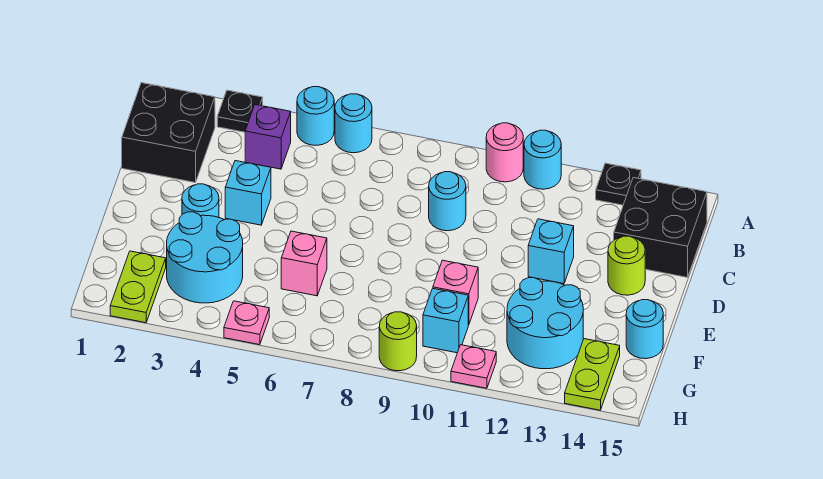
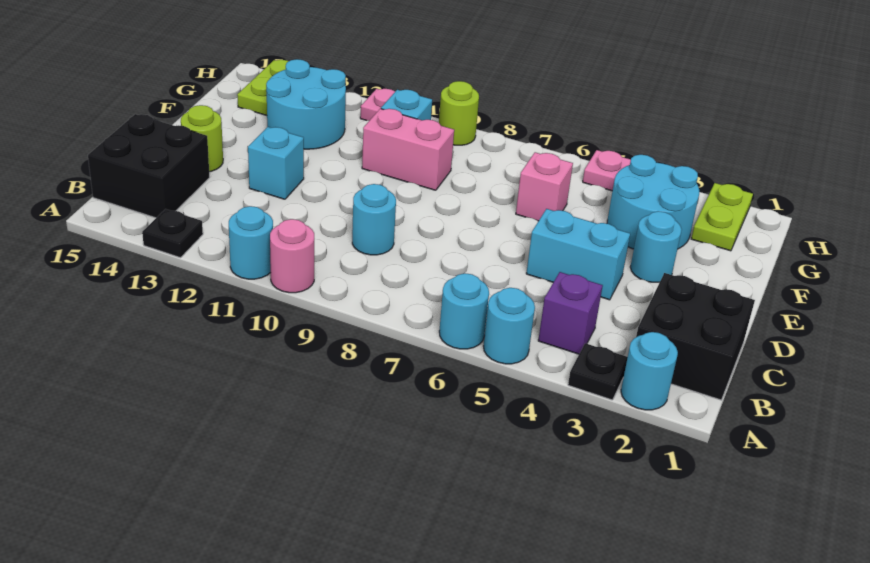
cyan 1x1 brick [225,161,271,225] -> cyan 1x2 brick [526,209,630,300]
pink 1x1 brick [433,260,478,325] -> pink 1x2 brick [362,109,454,190]
cyan 1x1 round brick [626,300,663,359] -> cyan 1x1 round brick moved to [621,332,678,410]

